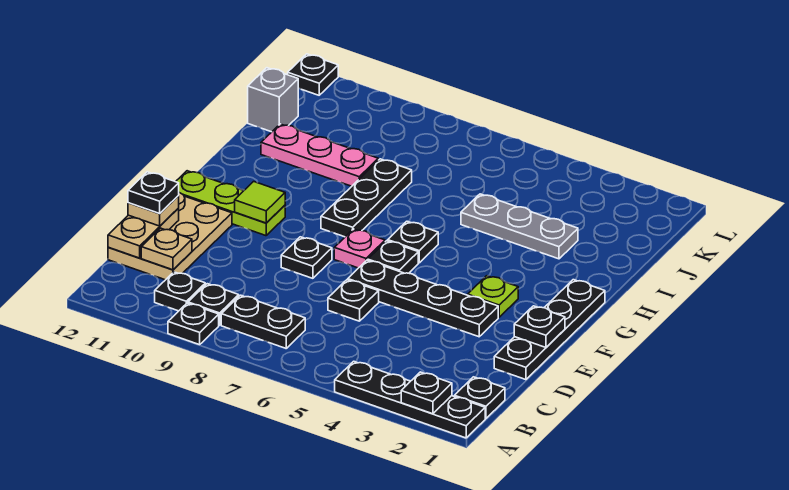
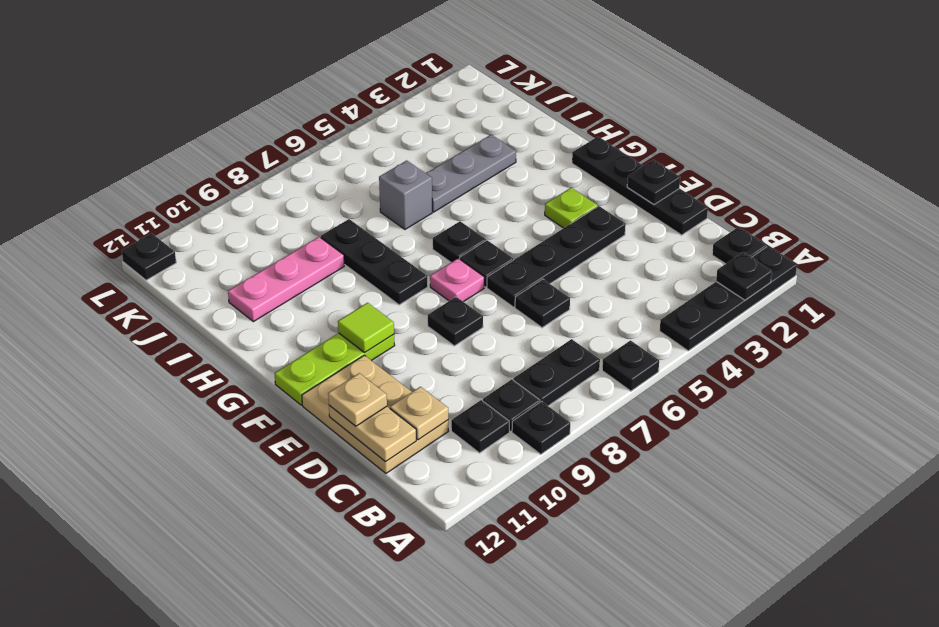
black 1x1 plate [128,172,179,214] -> black 1x1 plate moved to [602,340,659,391]
grey 1x1 brick [248,68,298,132] -> grey 1x1 brick moved to [379,161,432,229]

